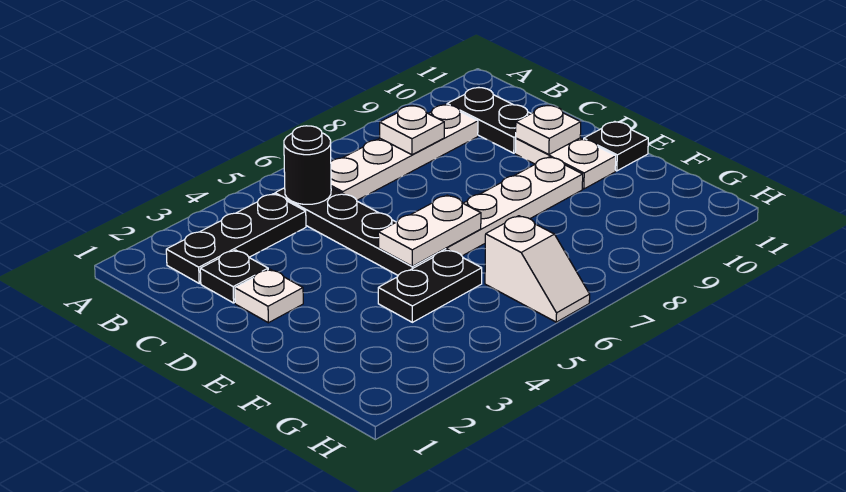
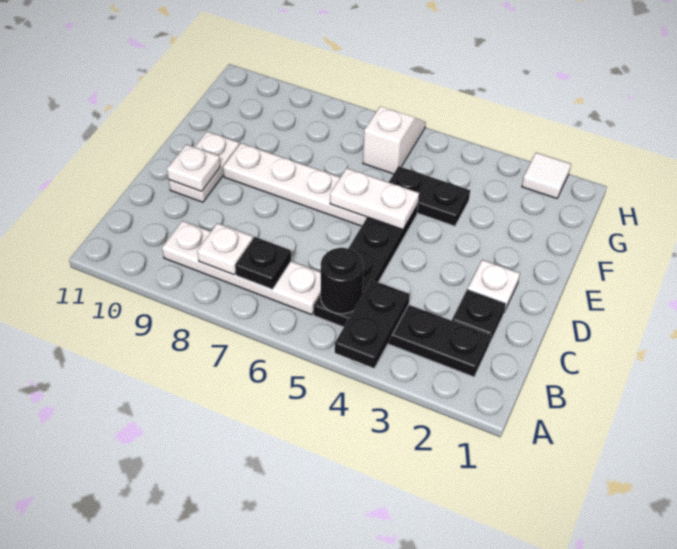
black 1x2 plate [447,87,531,153] -> black 1x2 plate moved to [335,280,410,368]
black 1x1 plate [584,122,648,171] -> black 1x1 plate moved to [235,237,291,289]
none -> white 1x1 tile [522,153,571,198]

